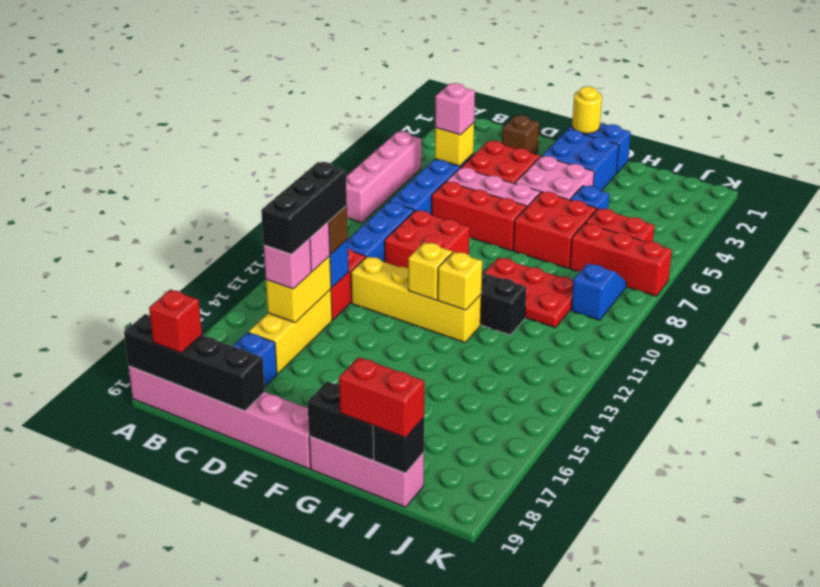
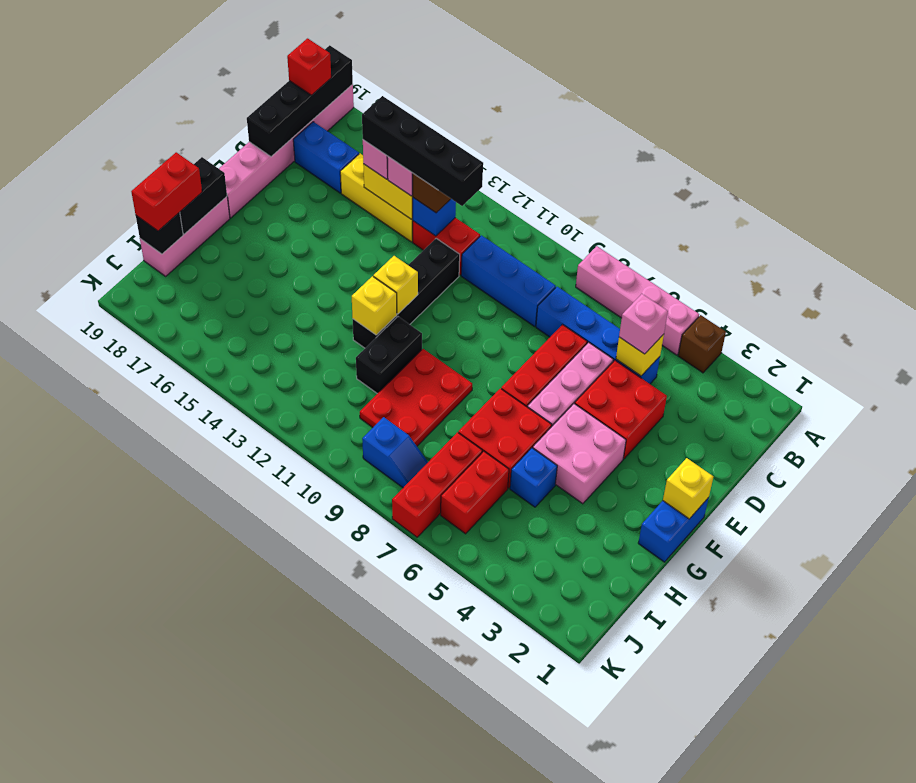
black 1x3 brick [261,162,347,254] -> black 1x4 brick [362,96,483,206]
brown 1x1 brick [502,115,539,154] -> brown 1x1 brick moved to [678,315,726,373]
red 2x2 brick [385,210,470,268] -> none
yellow 1x4 brick [351,257,481,343] -> black 1x4 brick [353,238,460,348]
yellow 1x1 round brick [572,86,602,133] -> yellow 1x1 brick [663,458,713,519]
blue 2x2 brick [542,130,619,191] -> none

